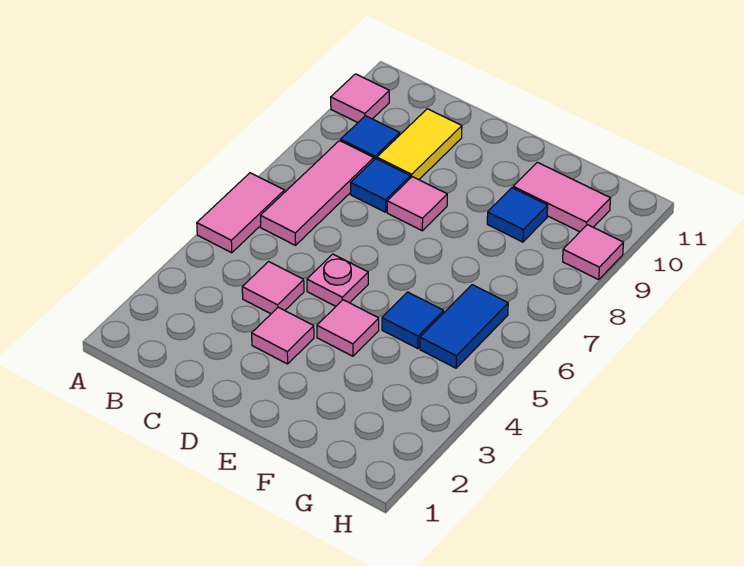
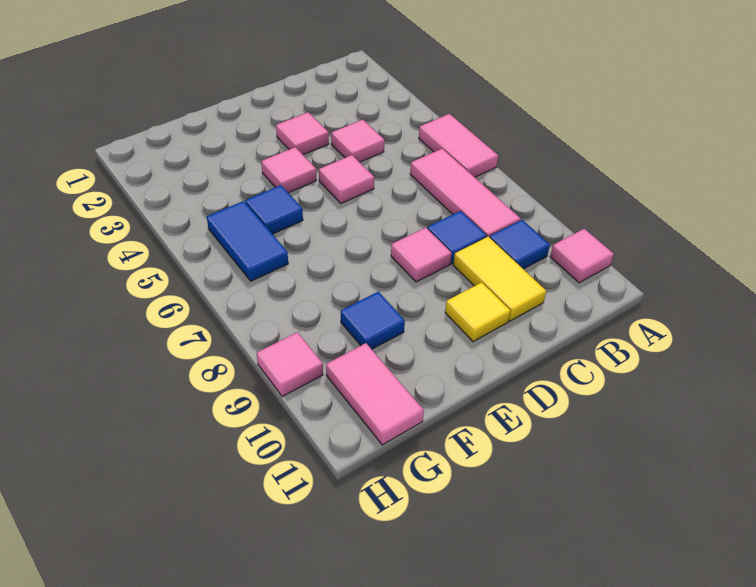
pink 1x1 plate [307,254,368,306] -> pink 1x1 tile [319,155,374,203]
none -> yellow 1x1 tile [445,282,510,342]
pink 1x2 tile [513,162,611,232] -> pink 1x2 tile turned to [326,343,424,445]

